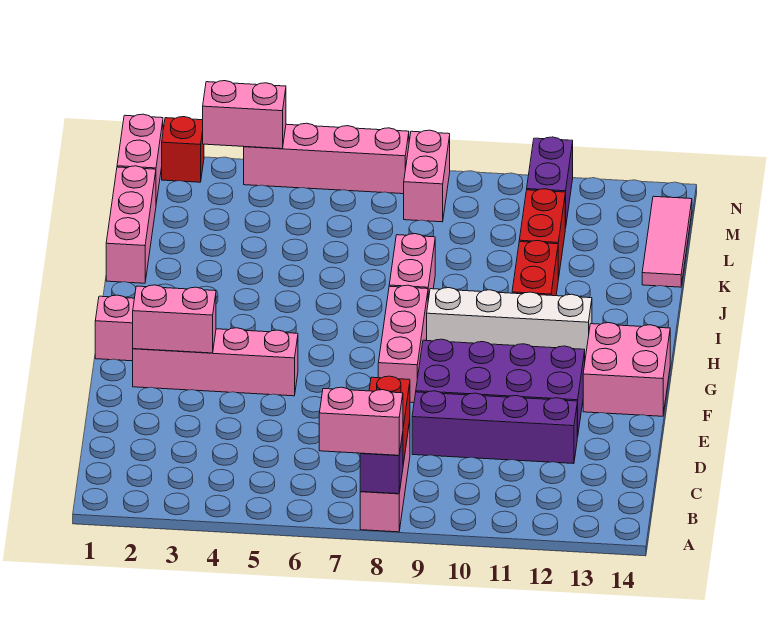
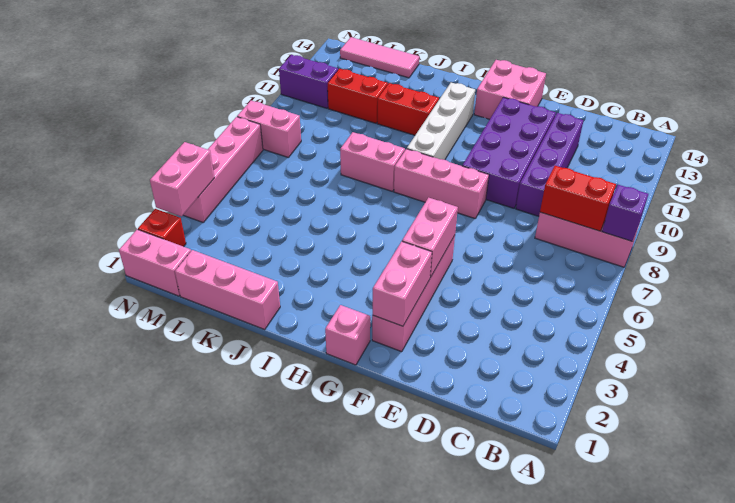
pink 1x2 brick [319,387,403,455] -> pink 1x2 brick moved to [402,198,458,278]

